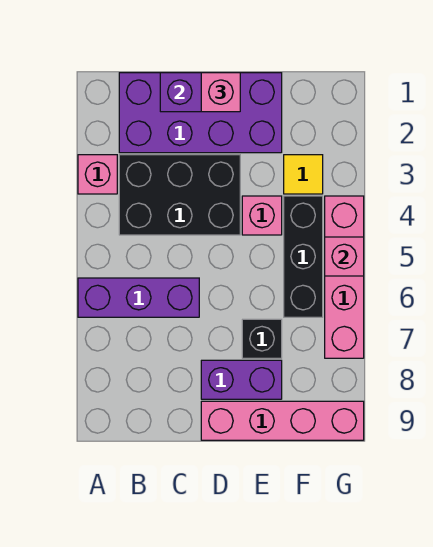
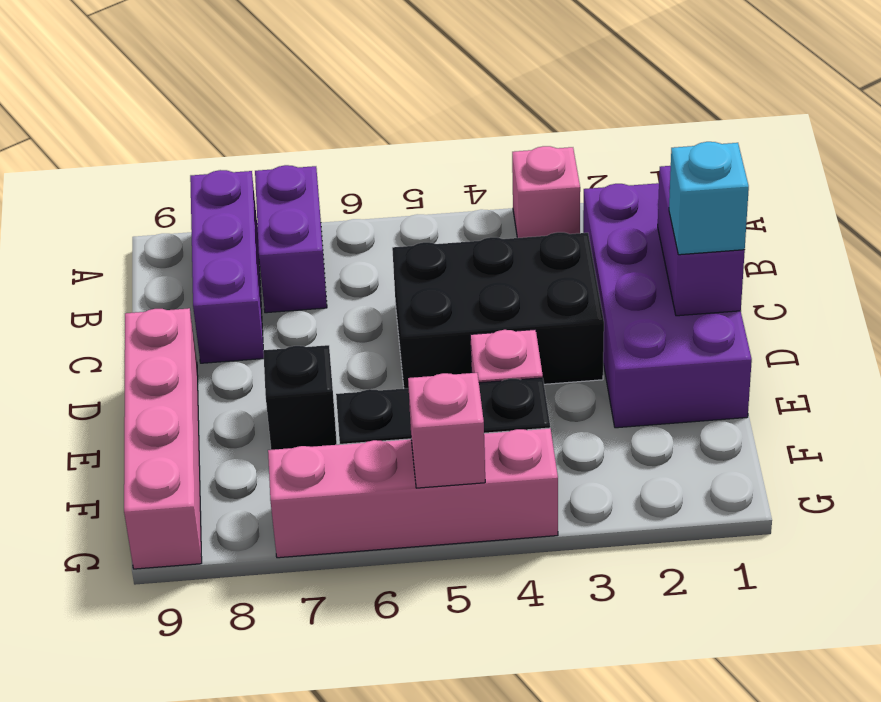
purple 1x3 brick [78,278,199,317] -> purple 1x3 brick moved to [190,170,264,363]
black 2x3 brick [119,155,240,235] -> black 2x3 brick turned to [392,232,604,389]
pink 1x1 brick [201,73,240,112] -> cyan 1x1 brick [669,142,749,255]
purple 1x2 brick [201,360,282,399] -> purple 1x2 brick moved to [255,165,327,313]
yellow 1x1 tile [284,155,323,194] -> none

